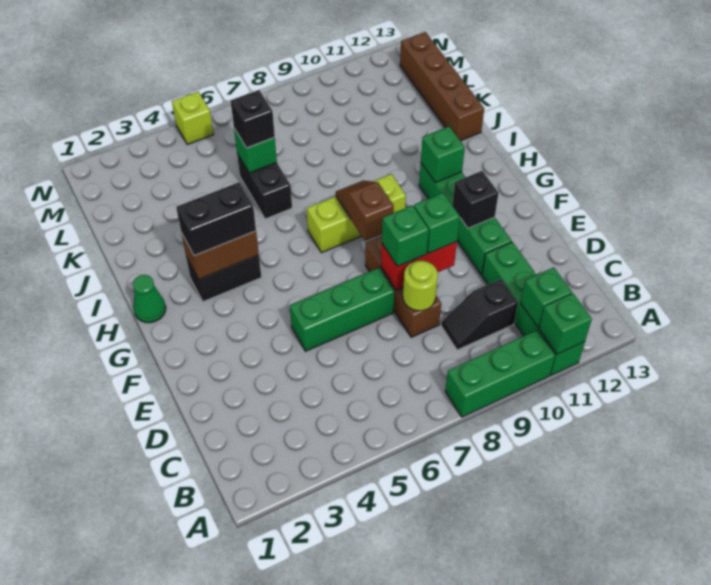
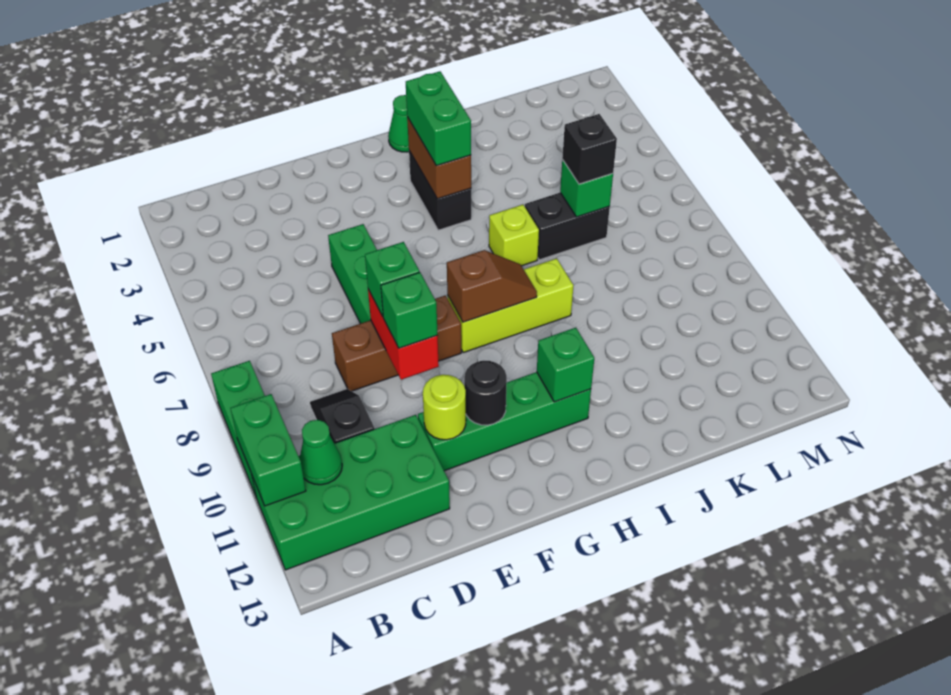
green 1x4 brick [482,242,585,375] -> green 2x4 brick [251,415,450,570]
green 1x1 brick [539,294,592,354] -> green 1x2 brick [230,394,306,506]
green 1x1 brick [521,268,572,328] -> green 1x1 cone [300,420,342,485]
lime 1x1 round brick [403,261,438,311] -> lime 1x1 round brick moved to [423,375,466,440]
black 1x1 brick [452,171,499,228] -> black 1x1 round brick [464,361,507,425]
black 1x2 brick [176,182,256,256] -> green 1x2 brick [406,71,471,166]
lime 1x3 brick [307,174,406,253] -> lime 1x3 brick turned to [447,258,574,353]
brown 1x4 brick [400,32,484,141] -> none
lime 1x1 brick [172,92,214,145] -> lime 1x1 brick moved to [489,205,539,266]

